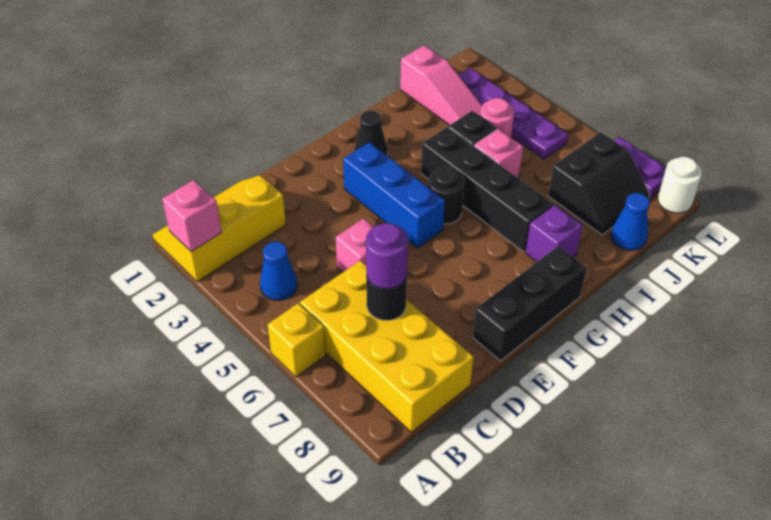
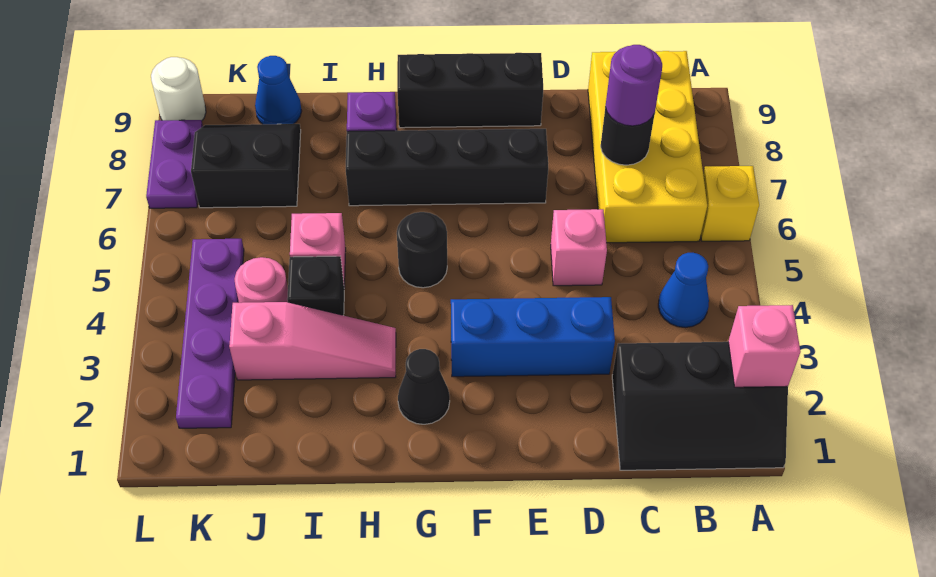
yellow 2x3 slope [153,175,286,282] -> black 2x3 slope [612,342,788,470]
blue 1x3 brick [343,142,445,248] -> blue 1x3 brick turned to [451,297,615,377]
black 1x4 brick [421,127,554,252] -> black 1x4 brick turned to [346,129,548,206]
pink 1x3 slope [400,45,482,125] -> pink 1x3 slope turned to [229,302,396,380]

